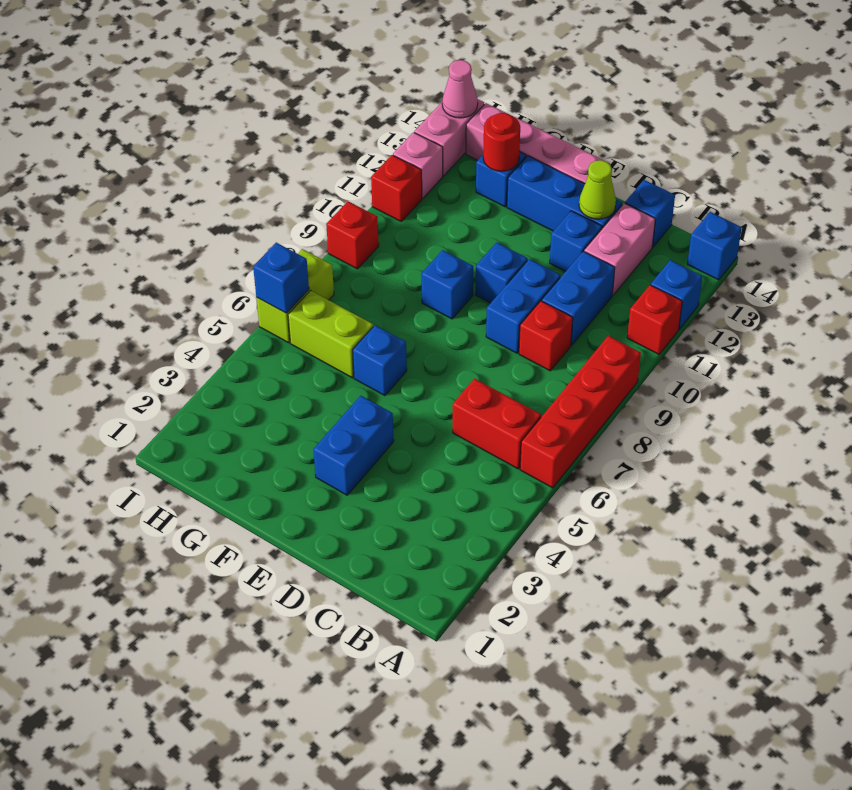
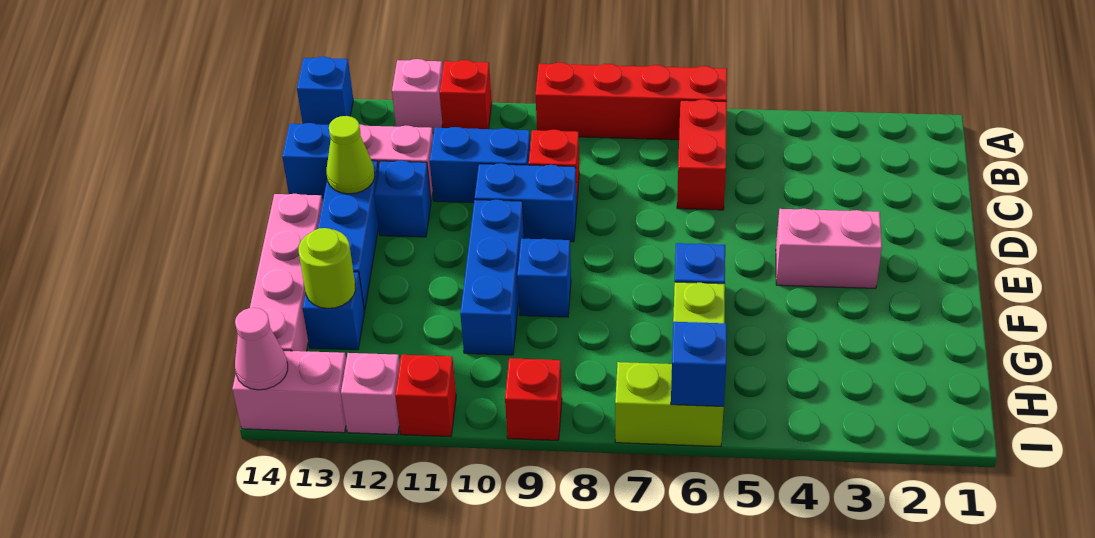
blue 1x1 brick [651,260,702,329] -> pink 1x1 brick [392,59,443,133]
blue 1x2 brick [313,396,394,495] -> pink 1x2 brick [776,209,882,288]
blue 1x1 brick [476,242,528,303] -> blue 1x3 brick [460,200,524,355]
red 1x1 round brick [483,113,520,171] -> lime 1x1 round brick [299,228,356,309]

